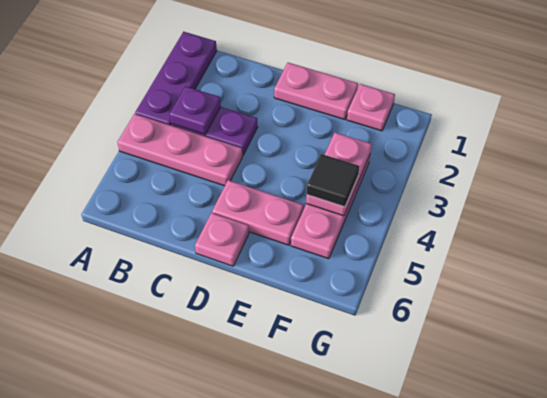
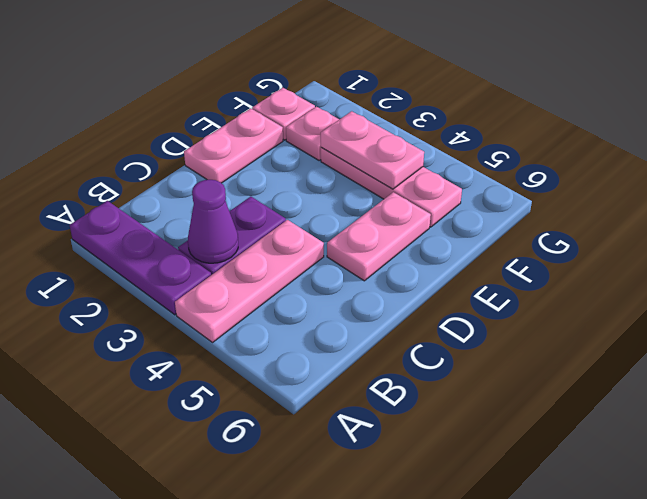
purple 1x1 plate [169,86,221,134] -> purple 1x1 cone [188,180,238,263]
pink 1x1 plate [195,213,249,266] -> pink 1x1 plate moved to [286,107,339,161]
black 1x1 tile [307,154,359,207] -> none

